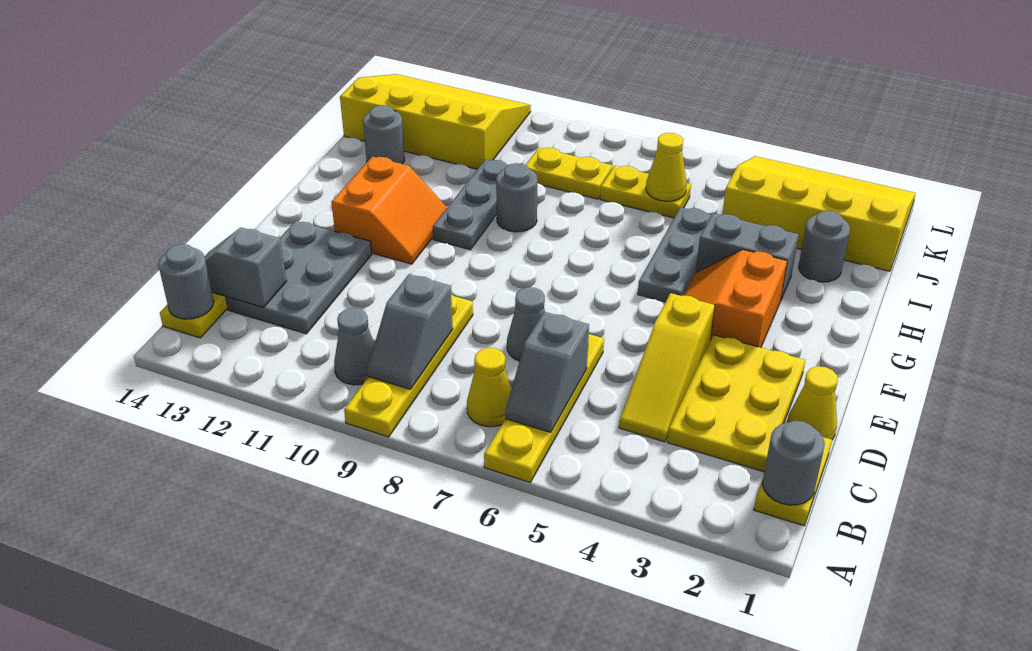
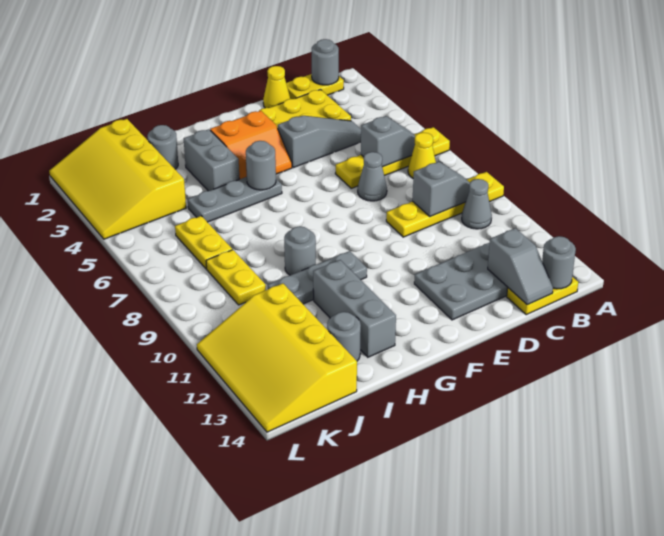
yellow 1x3 slope [619,293,715,442] -> grey 1x3 slope [278,116,361,168]
orange 2x2 slope [331,157,447,264] -> none
none -> grey 1x1 round brick [246,141,276,190]
none -> grey 1x3 brick [313,260,396,357]
yellow 1x1 cone [646,133,687,201] -> none

